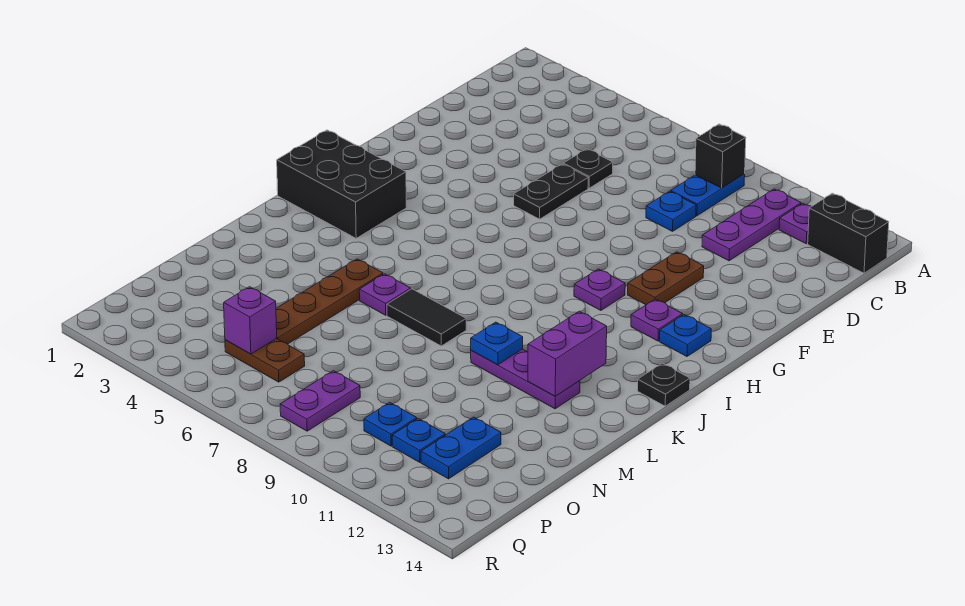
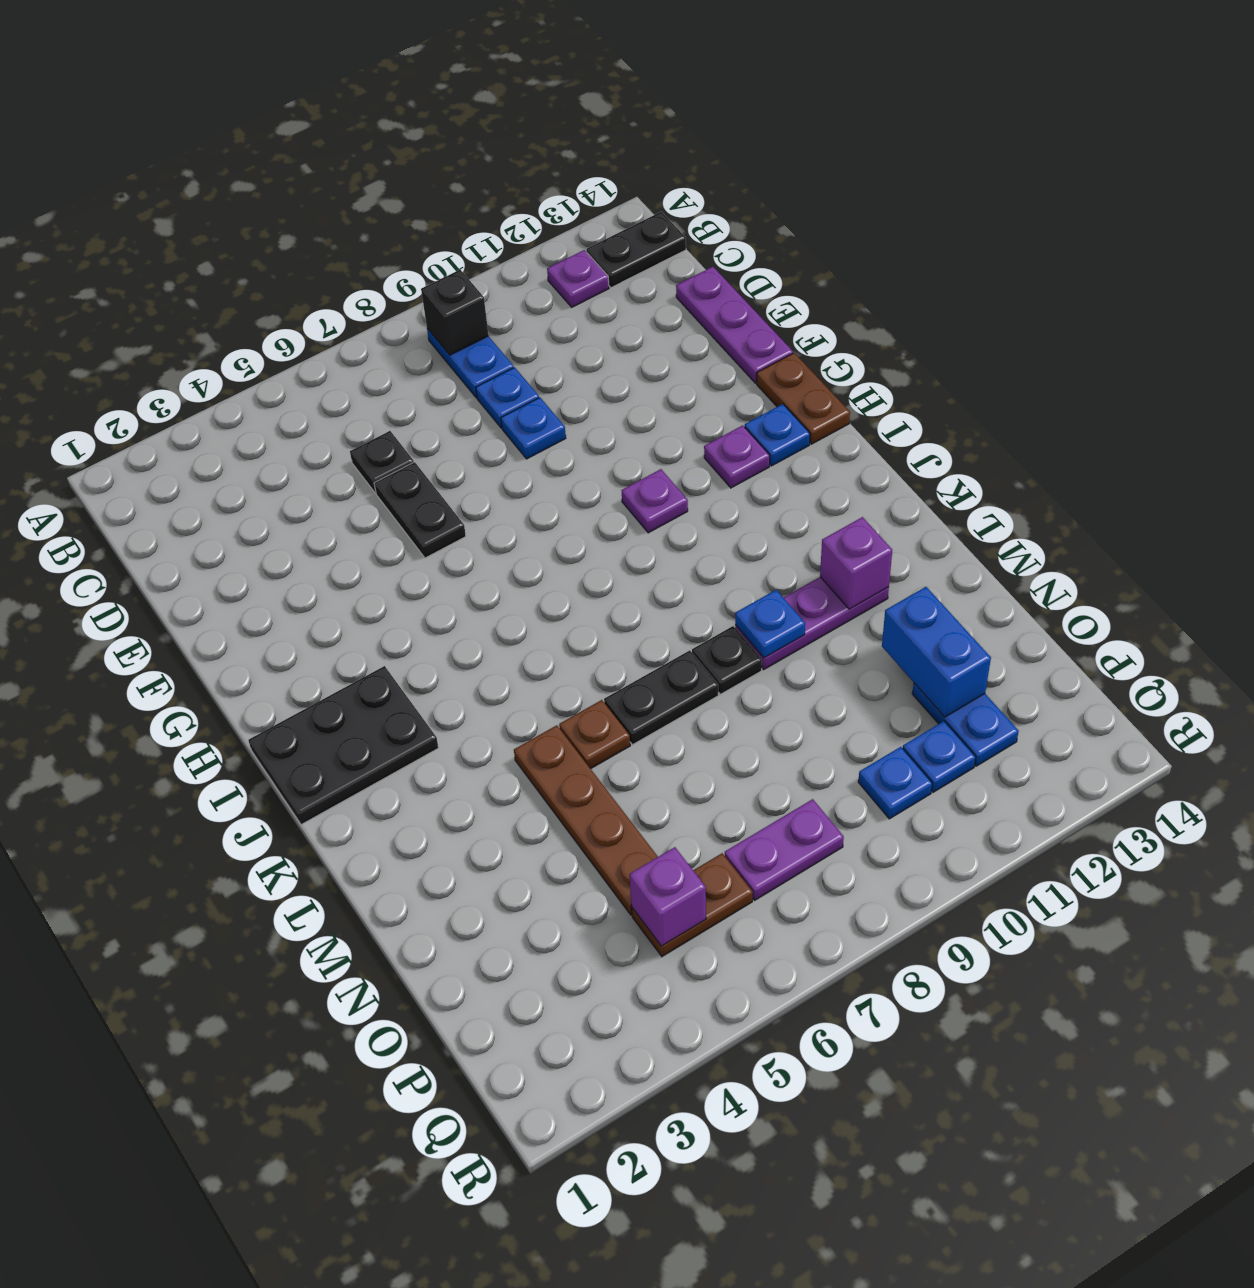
purple 1x3 plate [702,189,801,261] -> purple 1x3 plate moved to [676,267,793,383]
black 1x2 brick [808,193,889,273] -> black 1x2 plate [586,212,686,288]
none -> blue 1x1 plate [501,398,566,459]
brown 1x2 plate [628,252,704,305] -> brown 1x2 plate moved to [757,353,850,444]
black 2x3 brick [277,130,406,238] -> black 2x3 plate [248,666,439,825]
black 1x1 plate [638,363,690,406] -> black 1x1 plate moved to [692,626,762,694]
purple 1x2 brick [528,311,607,396] -> purple 1x1 brick [820,517,892,609]
purple 1x1 plate [359,274,411,315] -> brown 1x1 plate [559,700,630,769]
black 1x2 tile [387,289,466,346] -> black 1x2 plate [604,650,718,745]
none -> blue 1x2 brick [882,587,991,717]
purple 1x2 plate [280,371,360,431] -> purple 1x2 plate turned to [725,799,844,900]

